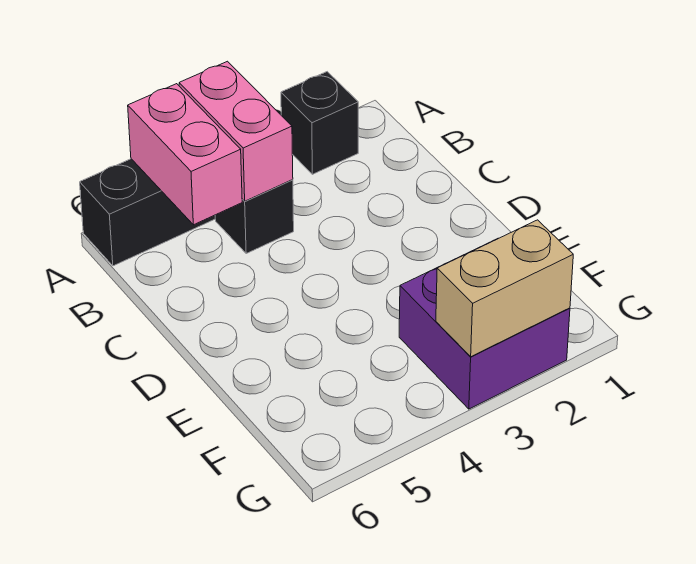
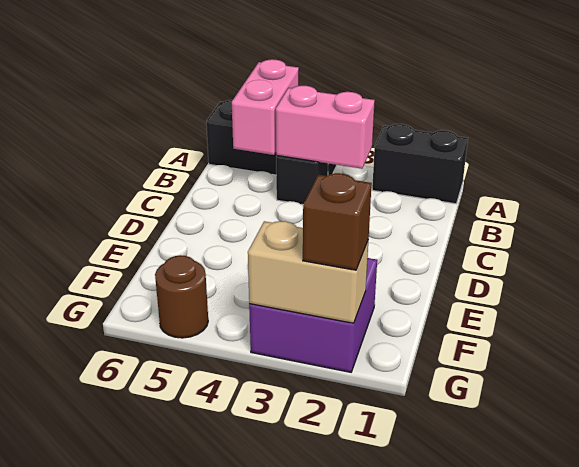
black 1x1 brick [281,72,358,174] -> black 1x2 brick [372,124,468,204]
pink 1x2 brick [179,61,293,201] -> pink 1x2 brick turned to [276,86,375,169]
none -> brown 1x1 brick [303,173,372,270]
none -> brown 1x1 round brick [155,255,208,338]

